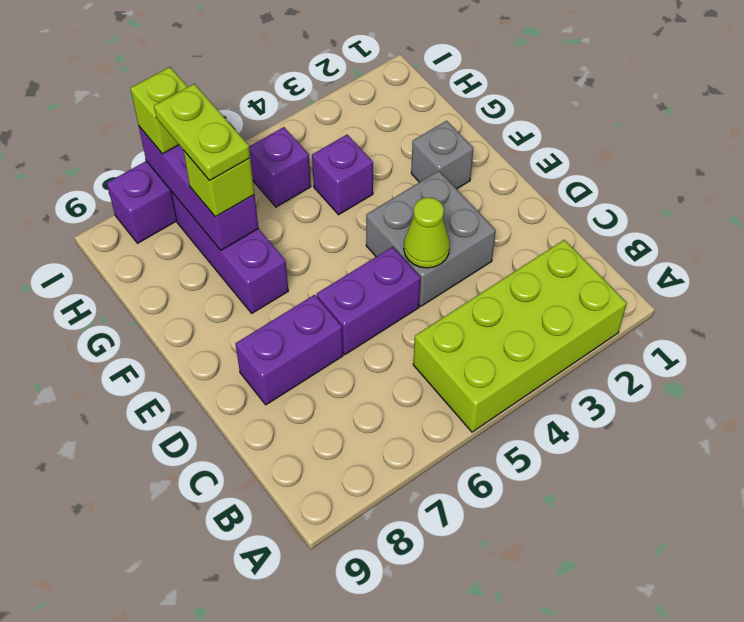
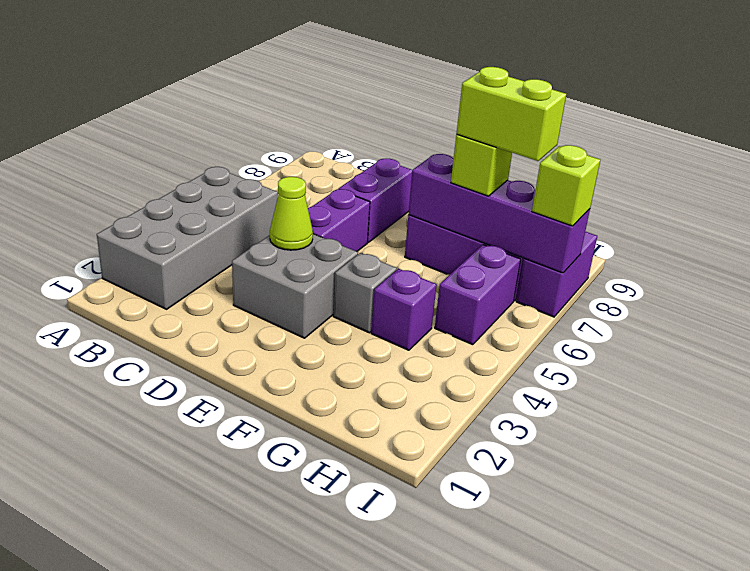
lime 2x4 brick [413,240,627,432] -> grey 2x4 brick [97,167,278,309]
grey 1x1 brick [411,121,473,189] -> grey 1x1 brick moved to [333,253,397,333]
purple 1x3 brick [139,127,259,250] -> purple 1x4 brick [409,154,590,273]
lime 1x2 plate [154,84,250,181] -> lime 1x2 brick [456,67,566,161]
purple 1x1 brick [249,127,311,207] -> purple 1x2 brick [435,245,521,345]

